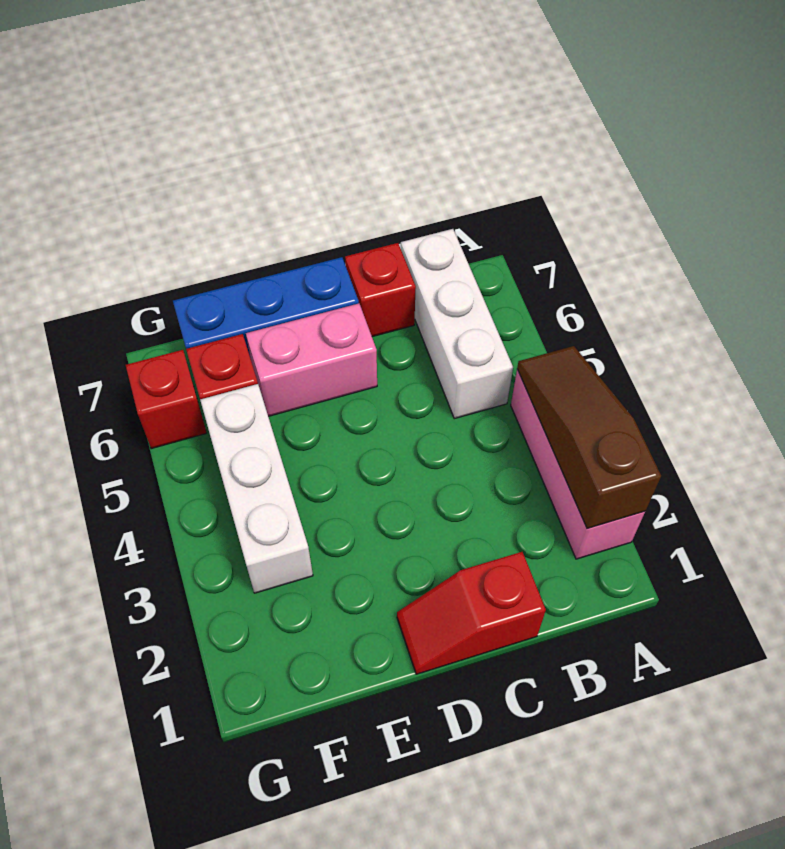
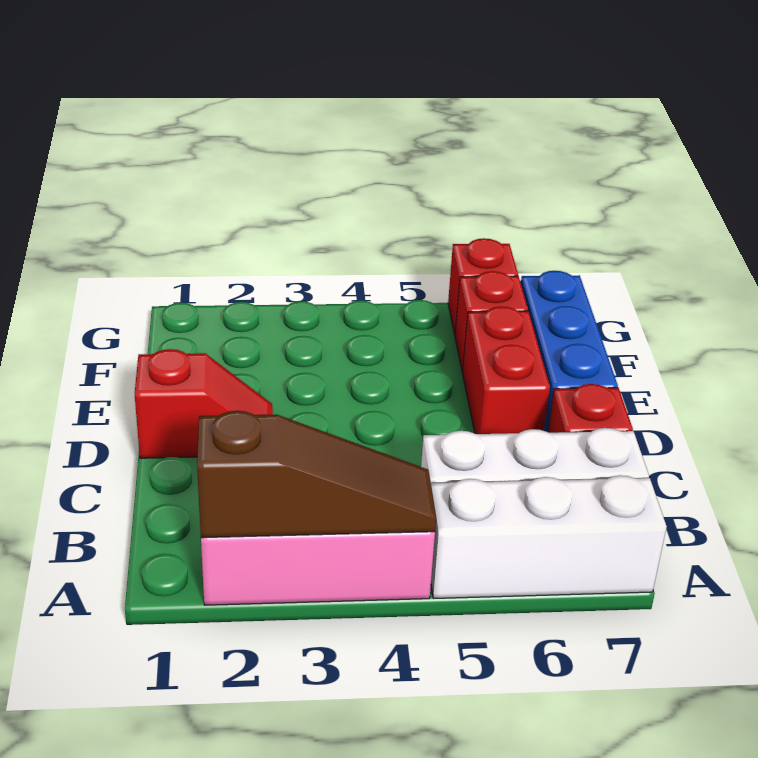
red 1x2 slope [397,552,546,674] -> red 1x2 slope turned to [135,349,273,458]
pink 1x2 brick [246,303,377,416] -> red 1x2 brick [462,306,550,434]
white 1x3 brick [200,384,313,593] -> white 1x3 brick moved to [431,475,667,598]

